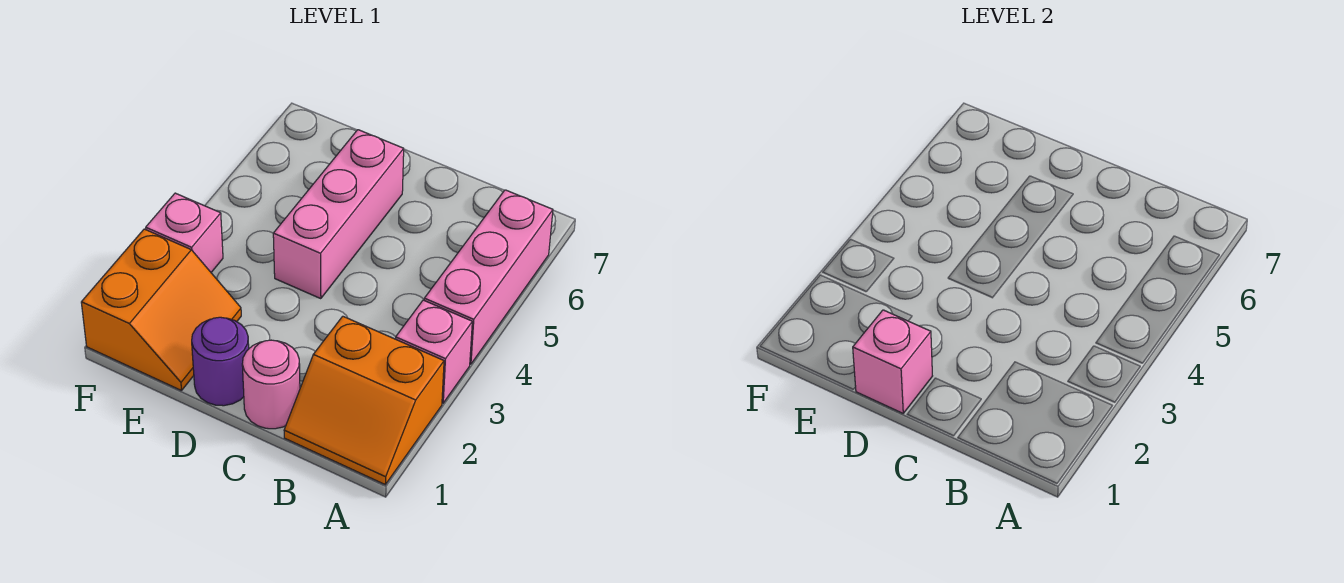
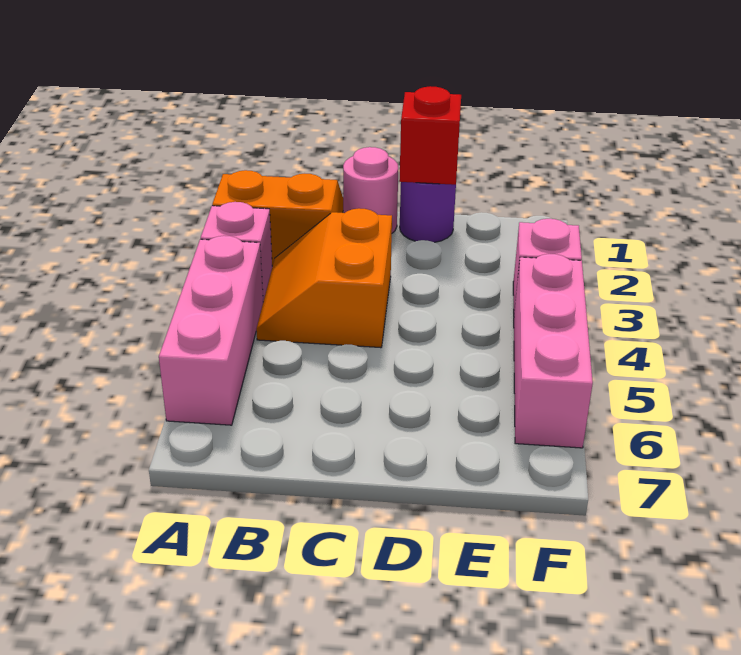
pink 1x1 brick [853,310,932,413] -> red 1x1 brick [399,86,461,185]
pink 1x3 brick [273,130,404,299] -> pink 1x3 brick moved to [514,254,593,448]
orange 2x2 slope [81,229,241,391] -> orange 2x2 slope moved to [256,208,392,348]

